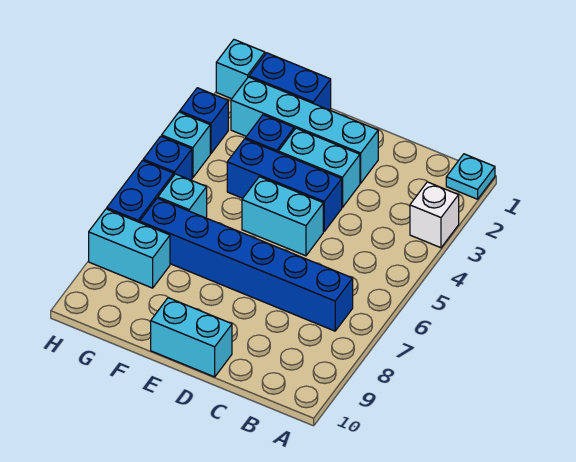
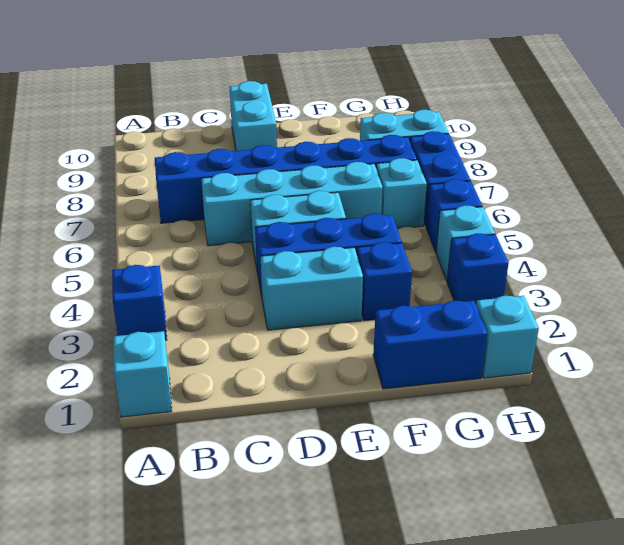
cyan 1x1 plate [446,154,495,199] -> cyan 1x1 brick [113,331,172,417]
white 1x1 brick [410,182,459,248] -> blue 1x1 brick [112,265,167,340]
cyan 1x4 brick [231,77,378,183] -> cyan 1x4 brick moved to [201,162,383,246]
cyan 1x2 brick [151,298,232,377] -> cyan 1x2 brick turned to [230,81,277,151]

